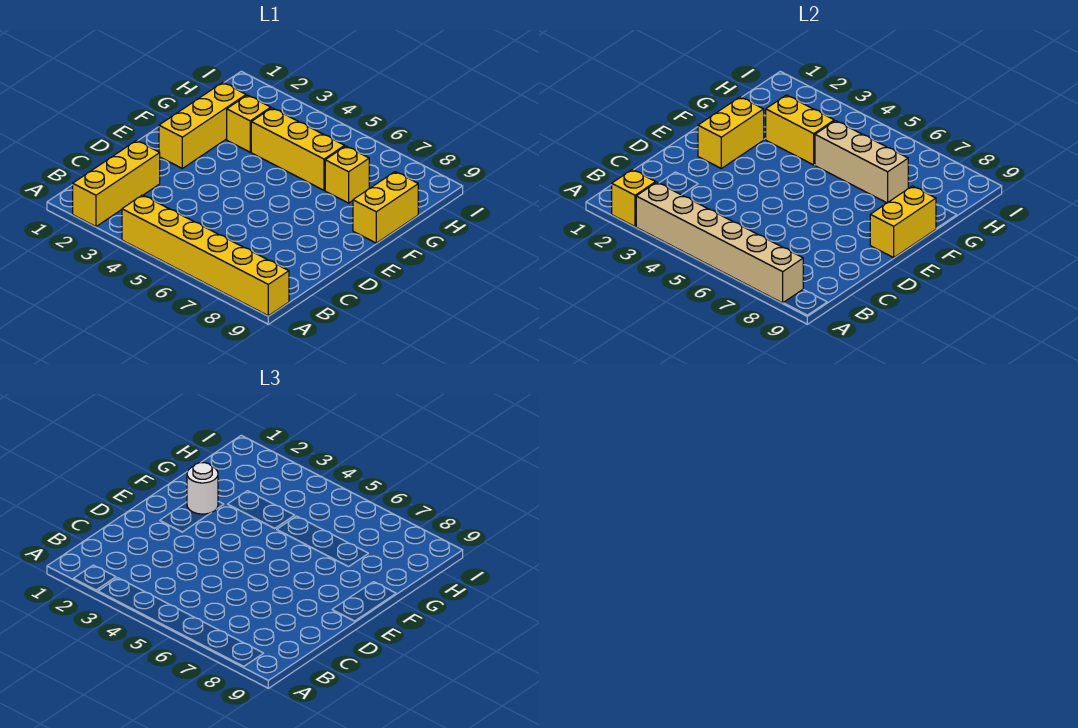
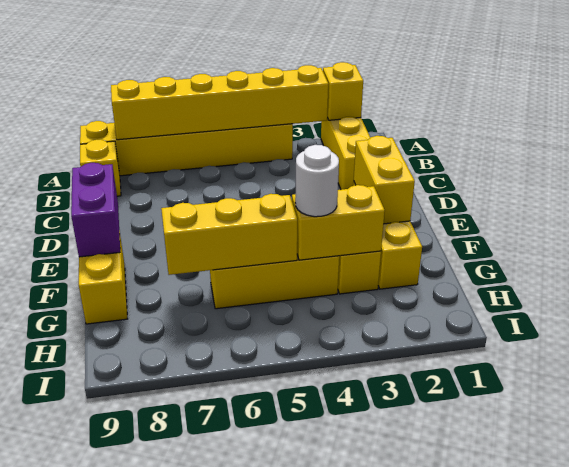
tan 1x6 brick [636,182,803,303] -> yellow 1x6 brick [111,65,328,140]
yellow 1x2 brick [870,186,936,258] -> purple 1x2 brick [71,163,120,257]
white 1x1 round brick [187,463,218,514] -> white 1x1 round brick moved to [295,145,339,217]
tan 1x3 brick [815,121,908,203] -> yellow 1x3 brick [161,194,297,275]
yellow 1x1 brick [325,146,369,203] -> yellow 1x1 brick moved to [80,140,121,196]

